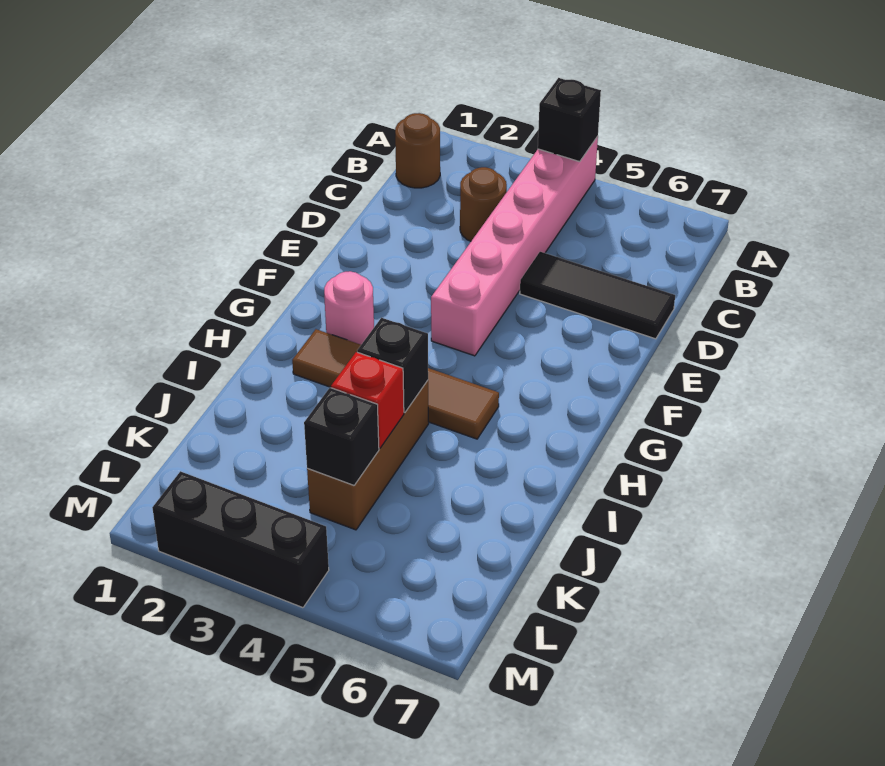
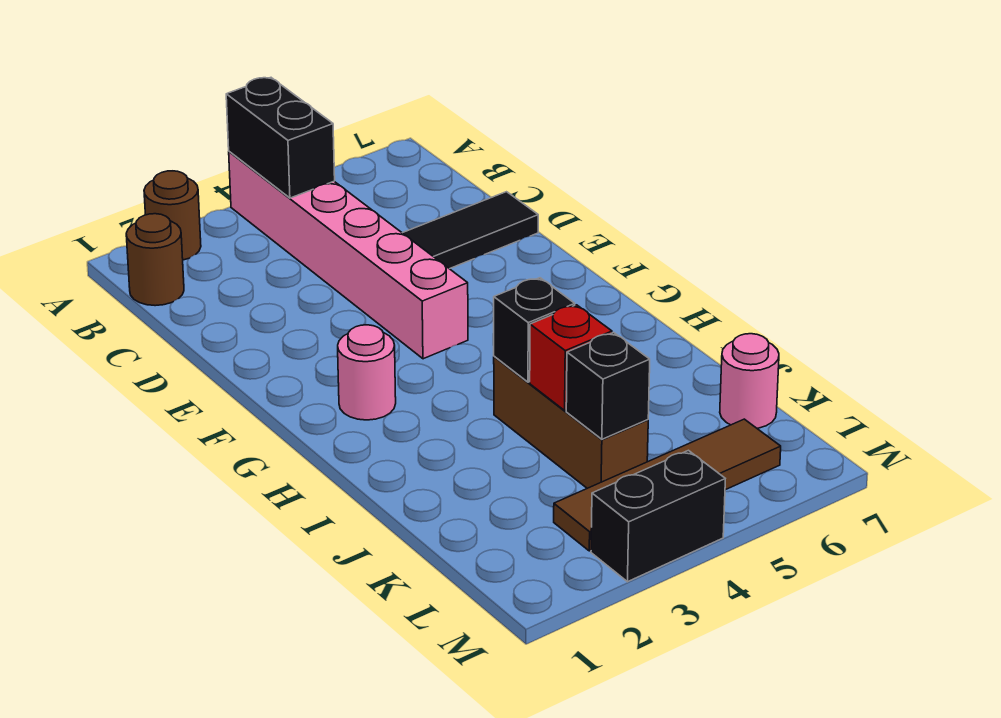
black 1x1 brick [538,78,601,162] -> black 1x2 brick [226,78,335,198]
brown 1x1 round brick [460,167,507,241] -> brown 1x1 round brick moved to [144,171,201,260]
brown 1x4 tile [292,329,499,439] -> brown 1x4 tile moved to [554,419,781,551]
none -> pink 1x1 round brick [720,334,779,428]
black 1x3 brick [152,471,329,608] -> black 1x2 brick [591,450,725,582]

